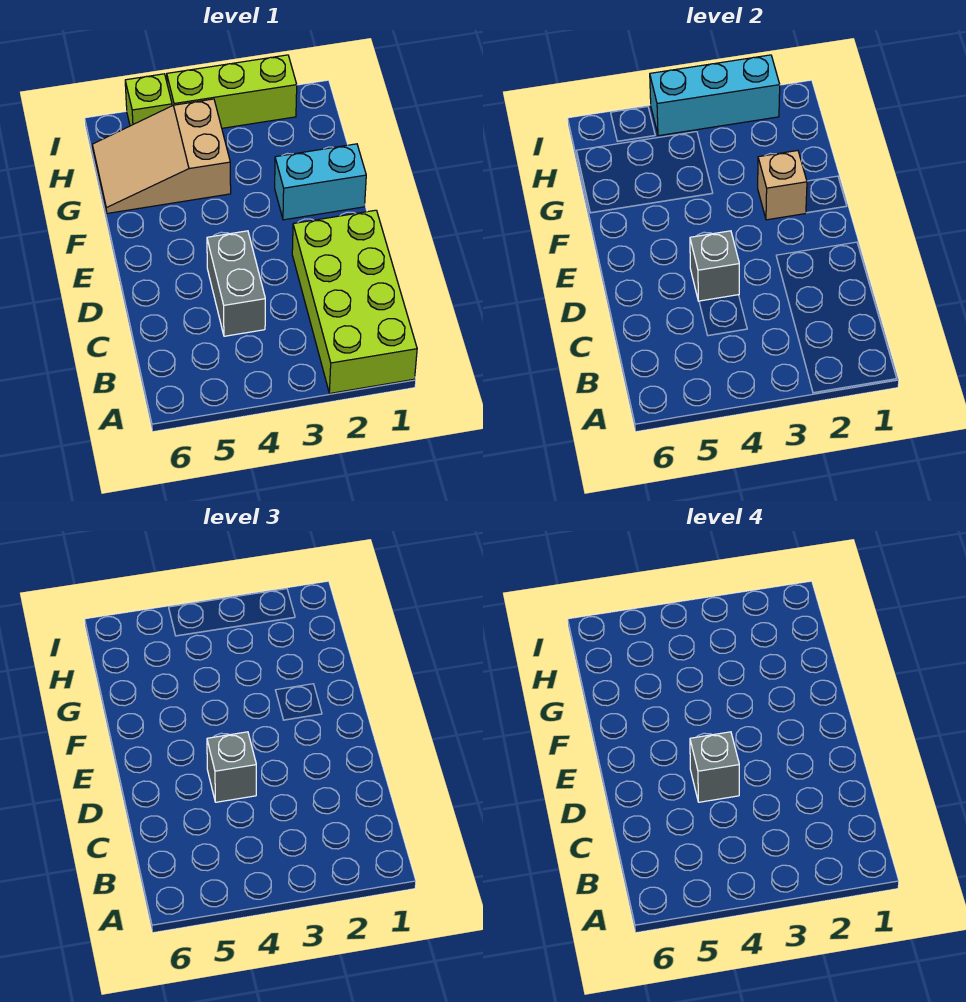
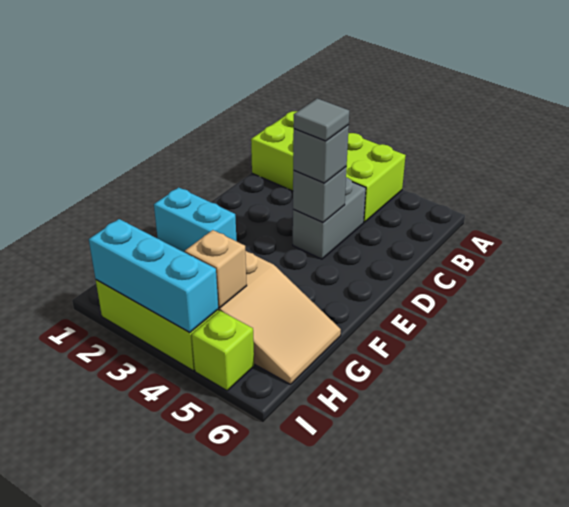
lime 2x4 brick [292,210,417,393] -> lime 2x4 brick turned to [251,111,406,222]
grey 1x1 brick [690,732,739,802] -> grey 1x1 tile [294,98,349,141]
tan 1x1 brick [758,151,807,220] -> tan 1x1 brick moved to [185,230,247,308]

